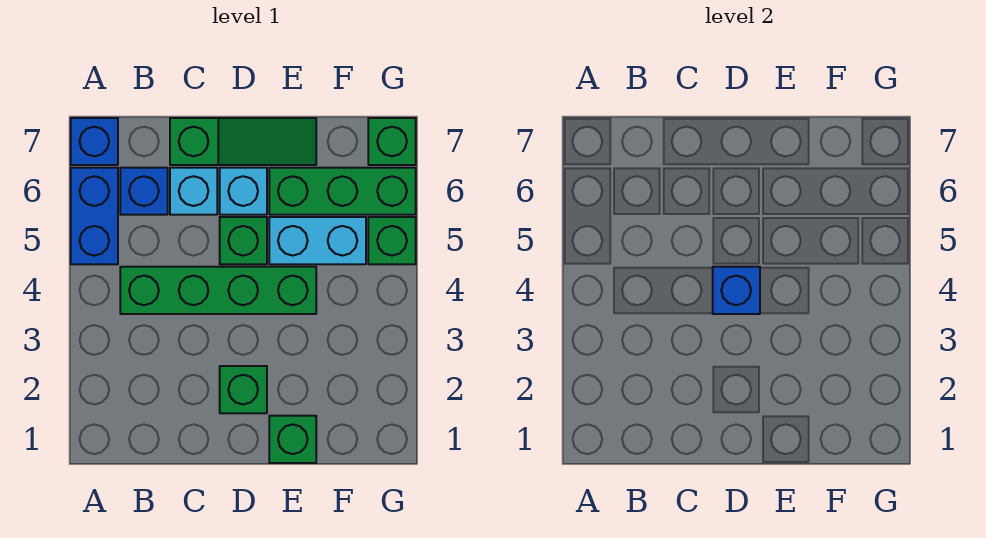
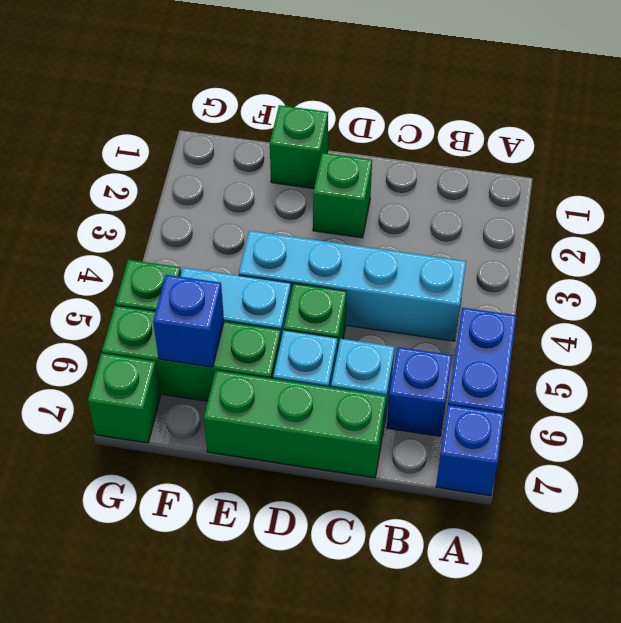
green 1x4 brick [120,267,316,314] -> cyan 1x4 brick [239,231,466,341]
green 1x3 slope [170,118,316,165] -> green 1x3 brick [204,370,386,478]
blue 1x1 brick [713,267,760,314] -> blue 1x1 brick moved to [153,275,224,367]

